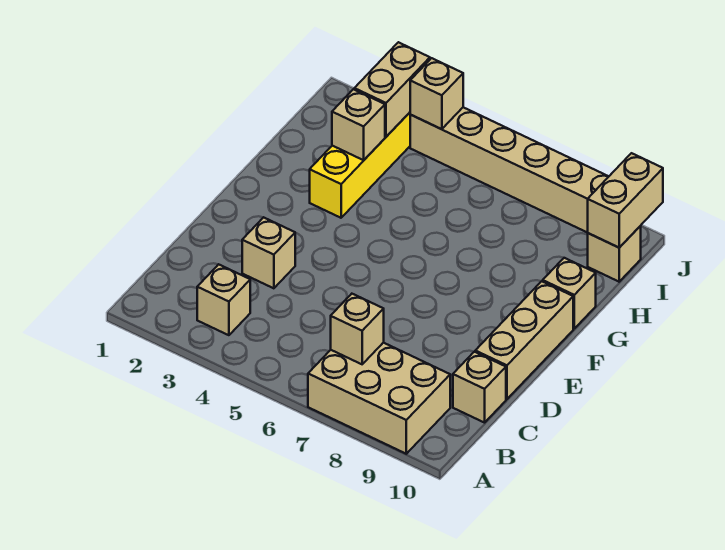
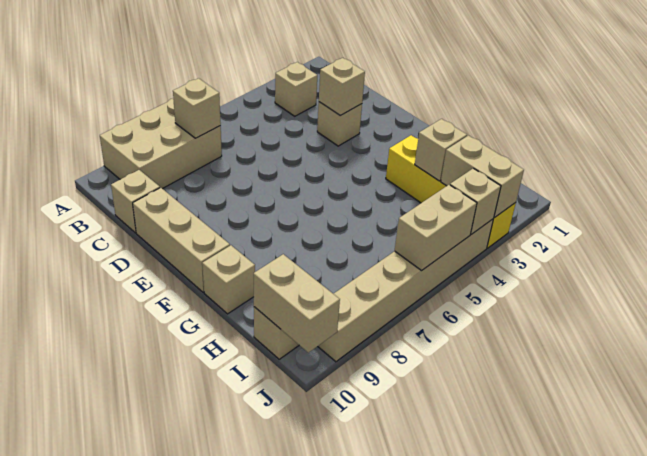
none -> tan 1x1 brick [319,58,365,116]
none -> tan 1x2 brick [395,185,477,271]

